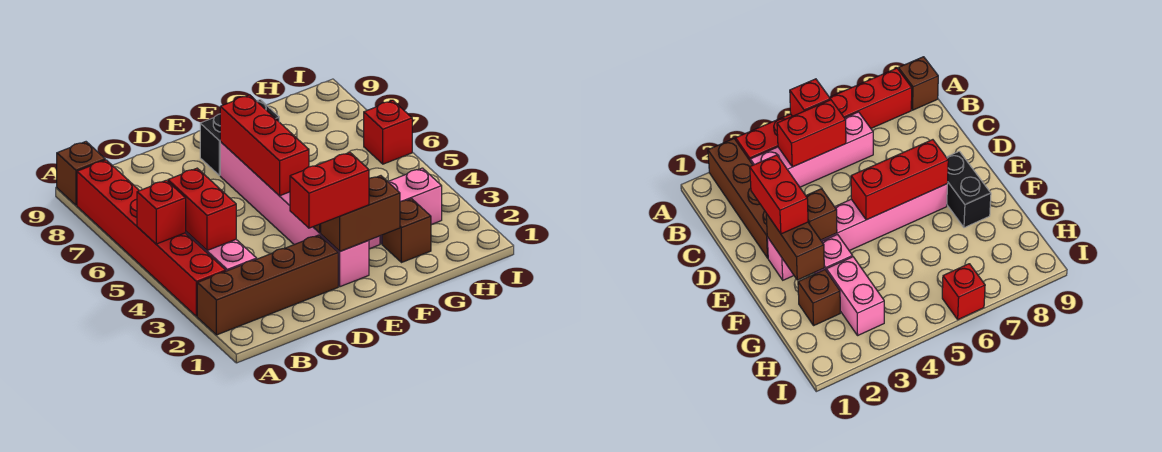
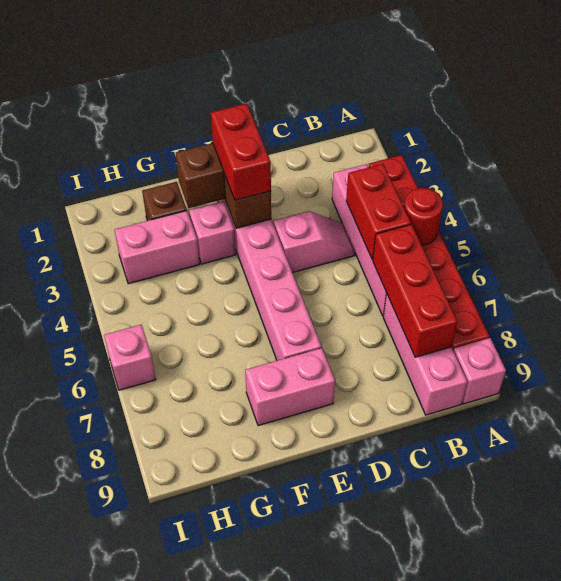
brown 1x4 brick [197,235,338,335] -> none
red 1x1 brick [137,180,186,244] -> red 1x1 round brick [404,188,443,245]
brown 1x1 brick [57,142,105,205] -> pink 1x1 brick [454,338,506,404]
none -> pink 1x3 brick [383,294,467,415]
none -> pink 1x2 slope [274,211,355,273]
red 1x2 brick [290,152,369,228] -> red 1x2 brick turned to [211,104,271,200]
red 1x3 brick [220,95,309,196] -> red 1x3 brick moved to [373,224,457,357]
black 1x2 brick [200,100,279,175] -> pink 1x2 brick [245,348,335,426]
red 1x1 brick [364,101,412,164] -> pink 1x1 brick [104,325,156,390]

